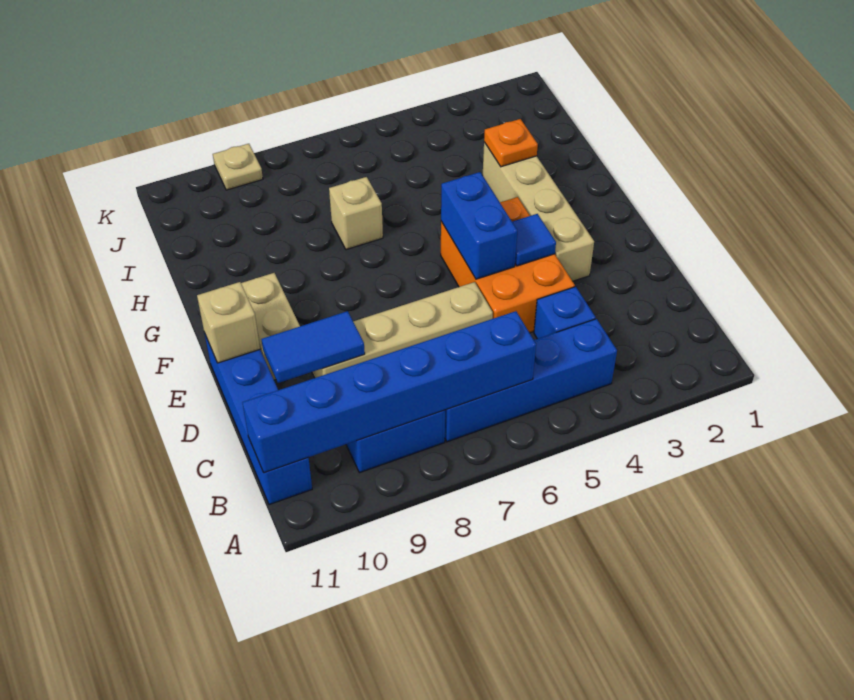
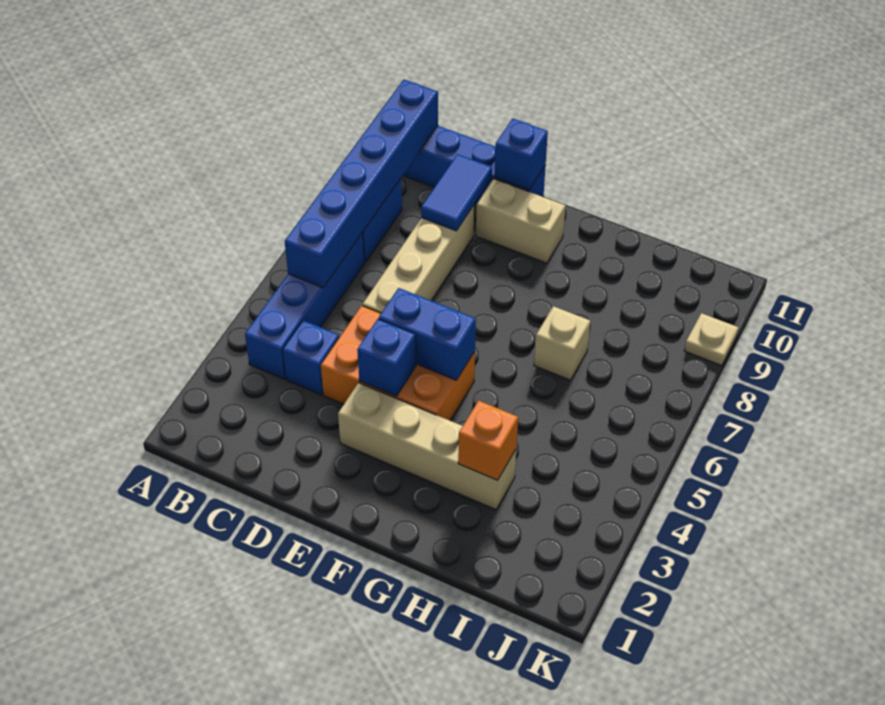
blue 1x1 tile [512,214,556,266] -> blue 1x1 brick [357,319,416,396]
tan 1x1 brick [197,282,260,363] -> blue 1x1 brick [494,118,548,190]
orange 1x1 plate [484,119,538,167] -> orange 1x1 brick [458,401,518,480]

